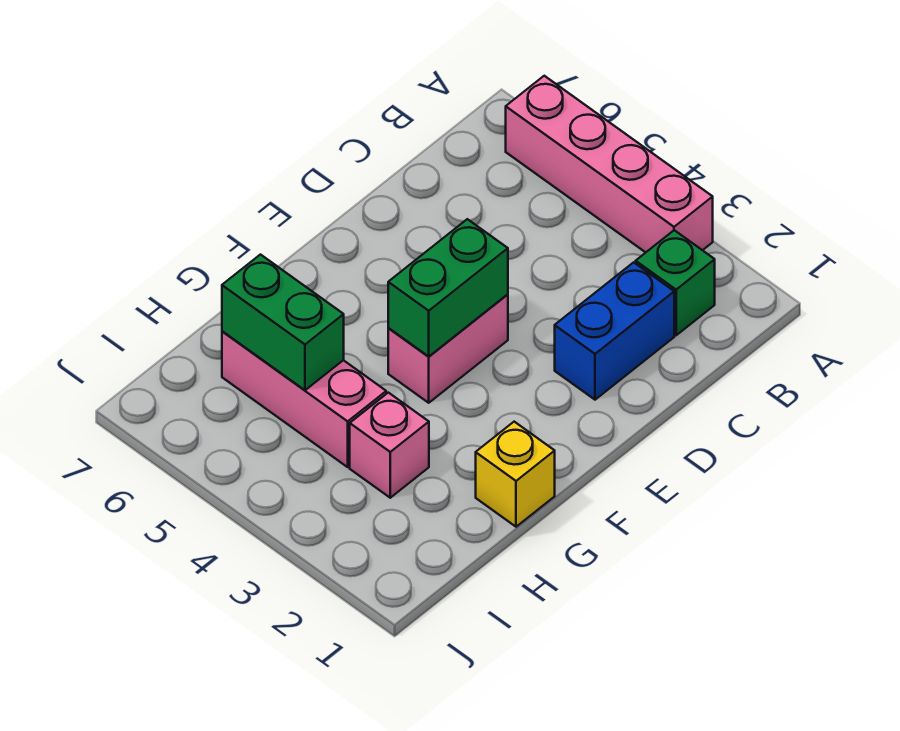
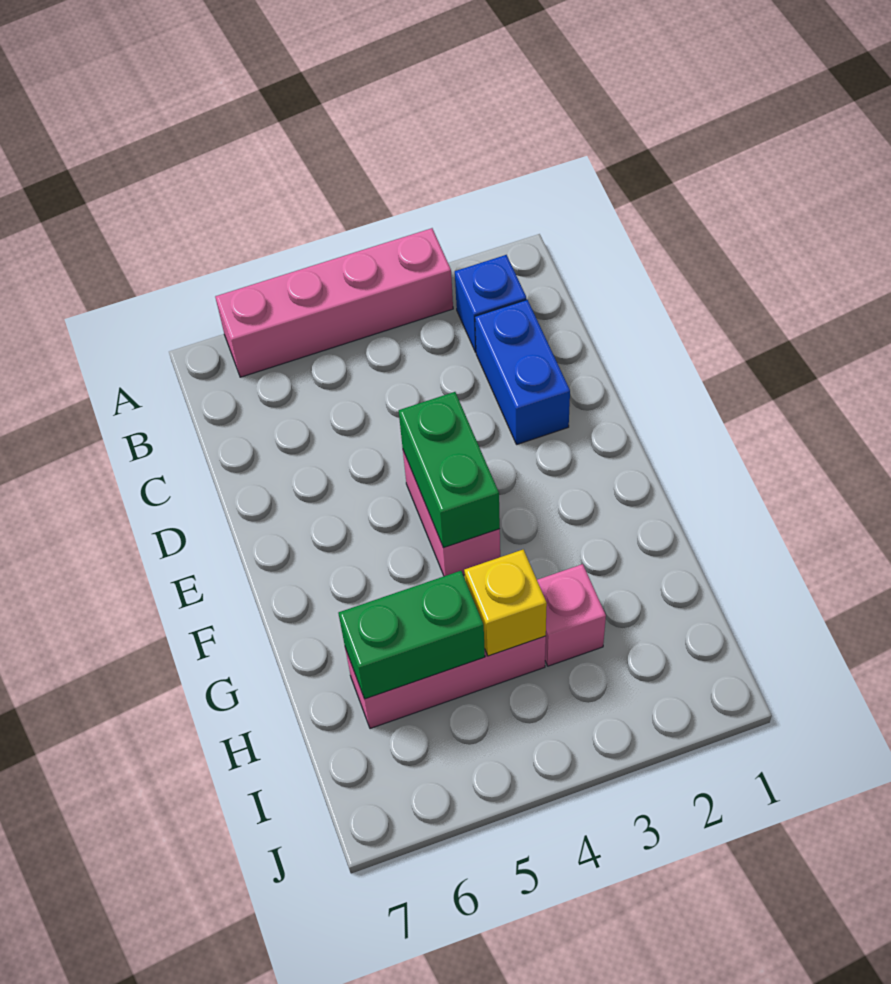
green 1x1 brick [636,230,715,335] -> blue 1x1 brick [455,255,526,352]
yellow 1x1 brick [476,422,555,527] -> yellow 1x1 brick moved to [464,550,547,656]

